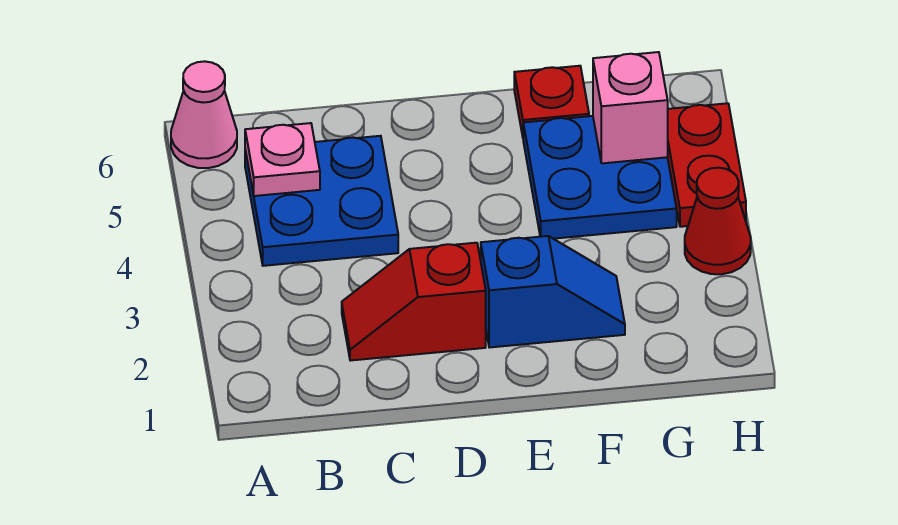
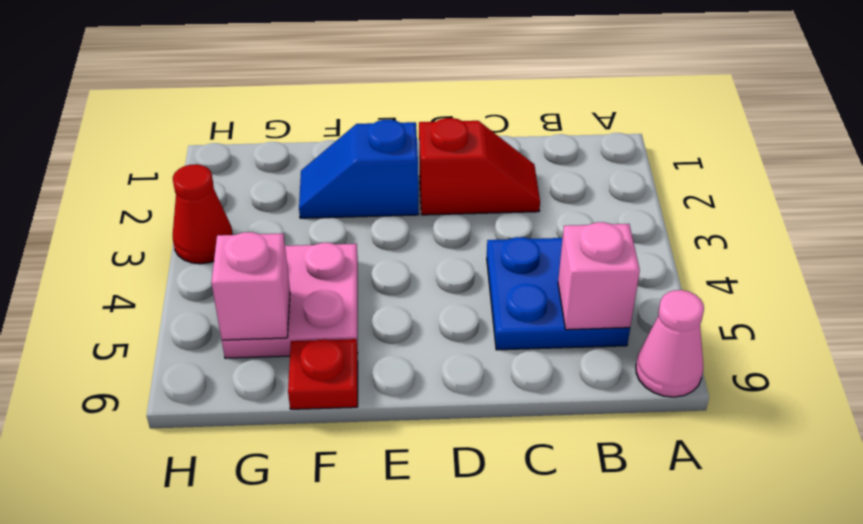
pink 1x1 plate [245,123,320,196] -> pink 1x1 brick [558,222,640,330]
blue 2x2 plate [523,116,677,239] -> pink 2x2 plate [222,243,358,358]
red 1x2 plate [667,103,746,227] -> none

